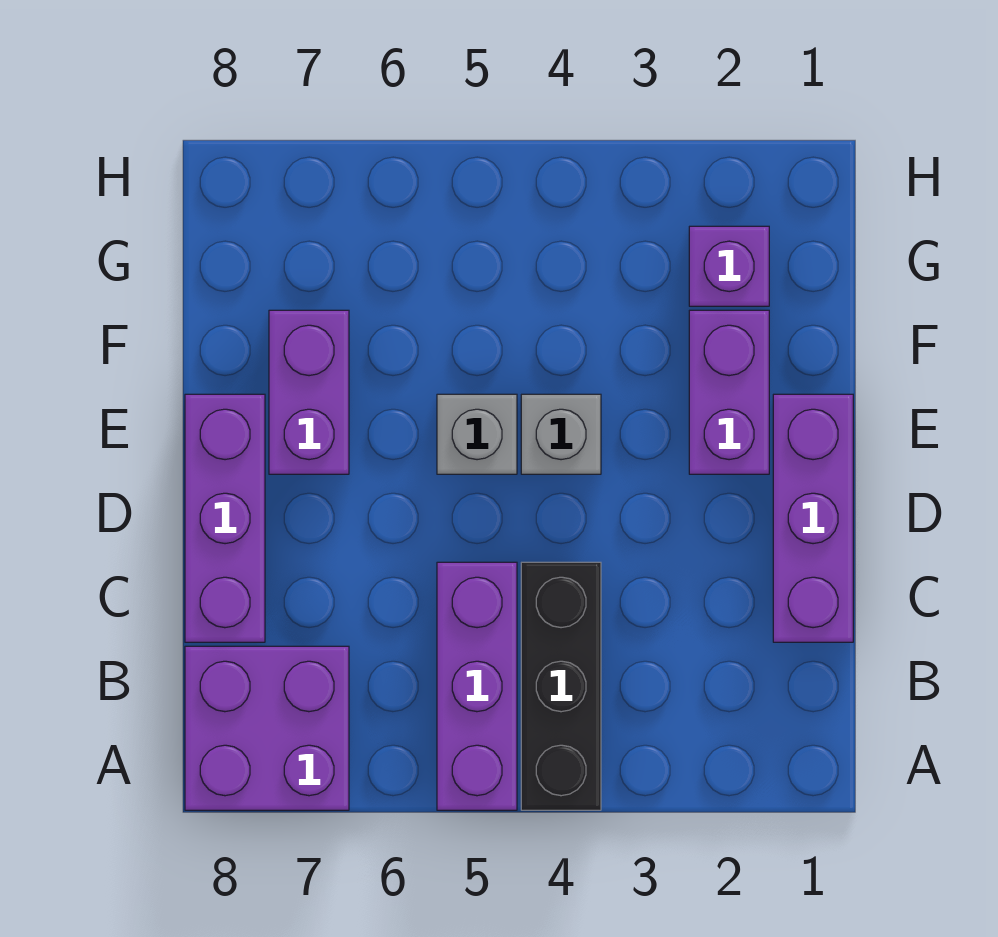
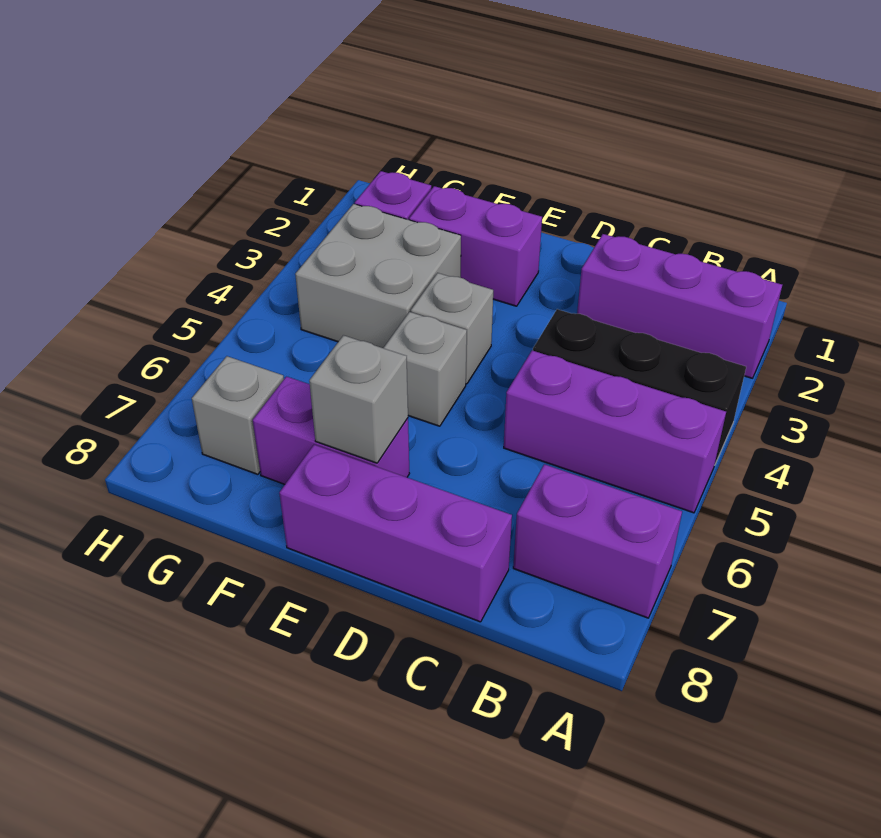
purple 2x2 brick [185,646,349,810] -> purple 1x2 brick [513,464,682,618]
purple 1x3 brick [773,394,853,642] -> purple 1x3 brick moved to [577,234,782,378]
none -> grey 1x1 brick [309,335,408,463]
none -> grey 2x2 brick [295,204,461,348]
none -> grey 1x1 brick [192,356,284,474]

